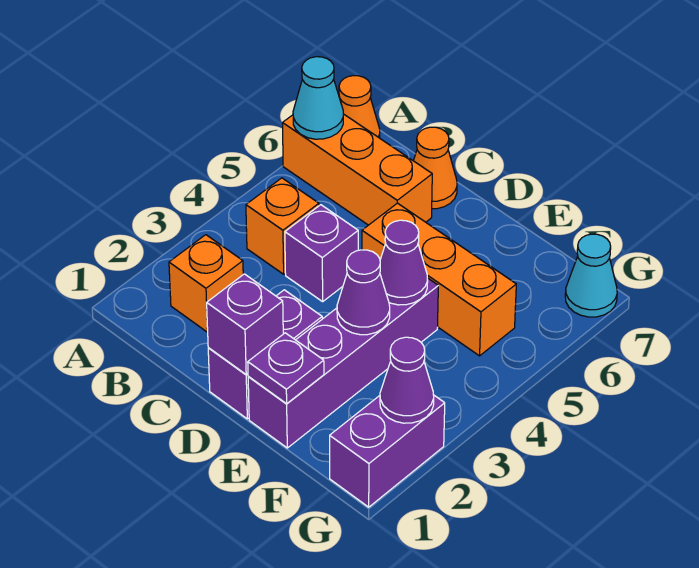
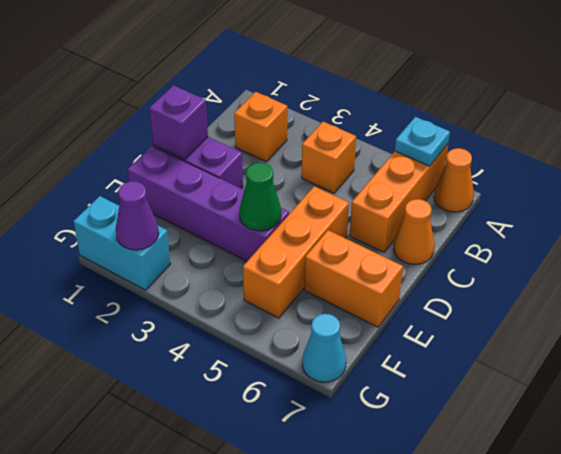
cyan 1x1 cone [293,57,343,139] -> cyan 1x1 plate [395,117,450,166]
purple 1x1 brick [285,205,358,302] -> none
purple 1x1 plate [248,333,324,404] -> none
purple 1x1 cone [337,250,390,335] -> none
purple 1x1 cone [380,220,428,305] -> green 1x1 cone [239,163,281,231]
none -> orange 1x2 brick [305,230,403,327]
purple 1x2 brick [330,396,445,507] -> cyan 1x2 brick [74,196,170,290]

